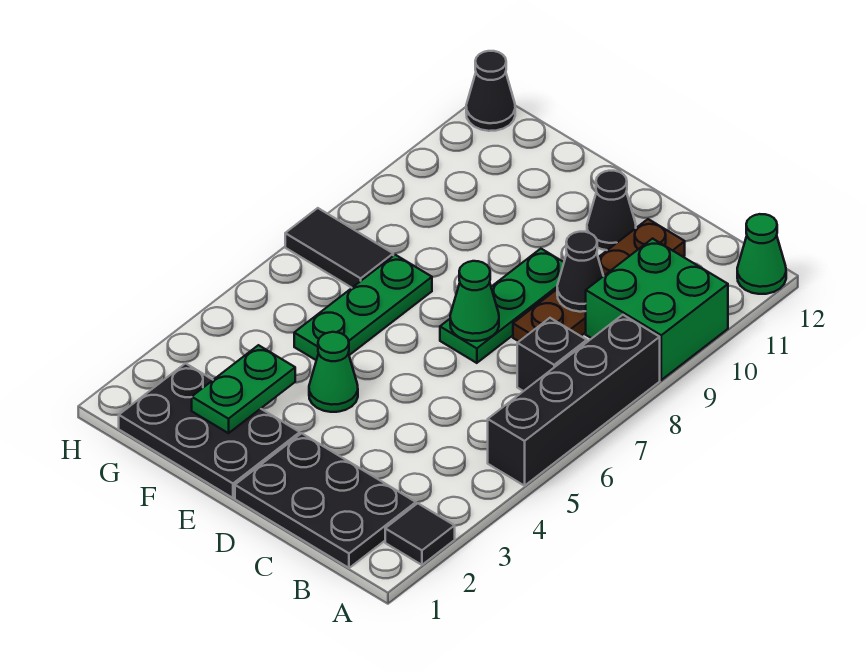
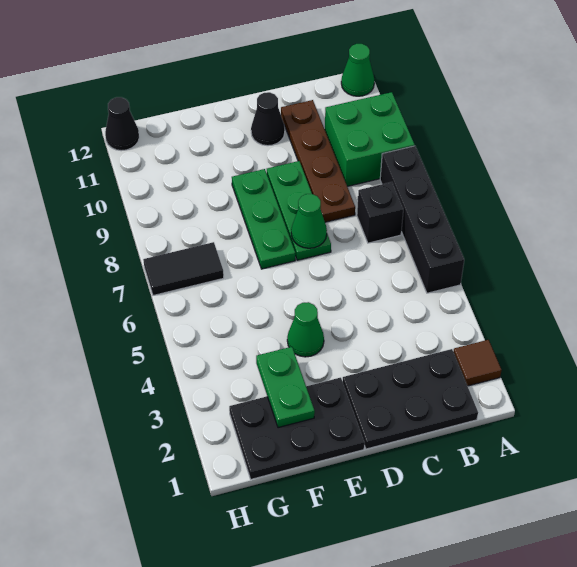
black 1x1 tile [385,503,455,565] -> brown 1x1 tile [453,340,502,386]
black 1x1 cone [557,232,603,312] -> none
green 1x3 plate [294,255,432,360] -> green 1x3 plate moved to [232,169,295,269]

